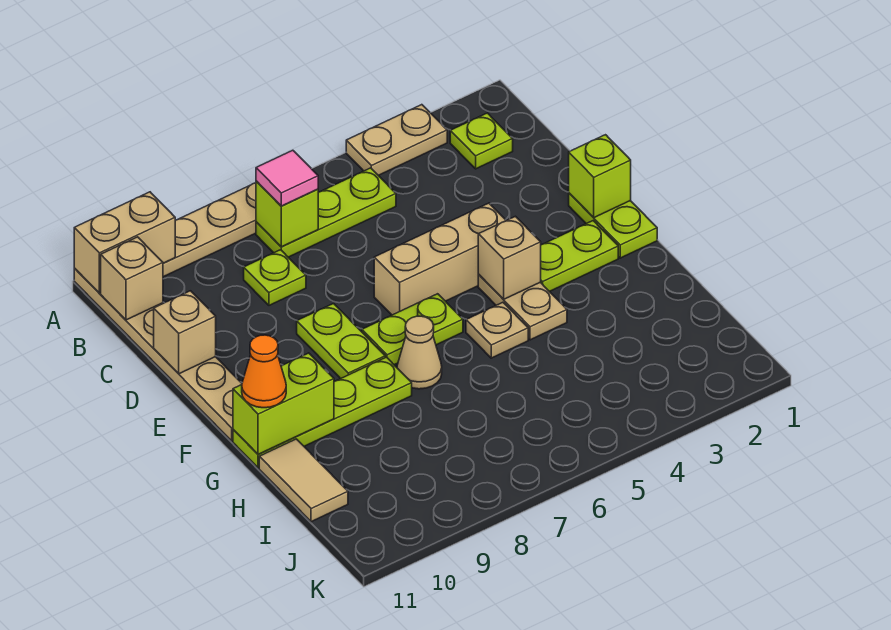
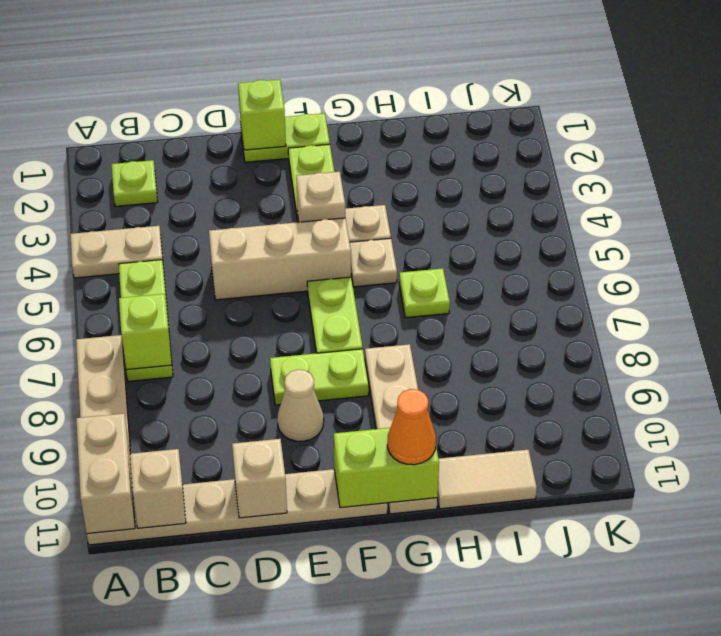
tan 1x2 plate [346,105,447,176] -> tan 1x2 plate turned to [70,226,163,278]
pink 1x1 tile [256,150,318,206] -> none
lime 1x1 plate [244,250,306,305] -> lime 1x1 plate moved to [399,268,450,318]
tan 1x3 brick [374,203,506,315] -> tan 1x3 brick turned to [209,218,351,300]
tan 1x1 cone [397,316,442,389] -> tan 1x1 cone moved to [277,370,324,441]
lime 1x4 plate [233,357,412,468] -> tan 1x4 plate [365,344,438,514]
lime 1x2 brick [233,353,334,455] -> lime 1x2 brick turned to [334,428,439,508]

